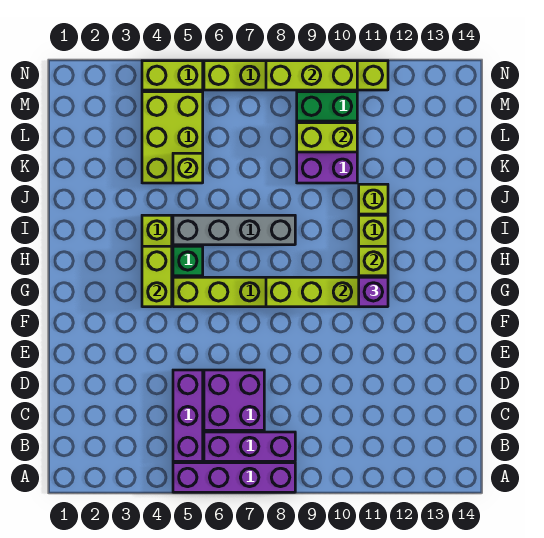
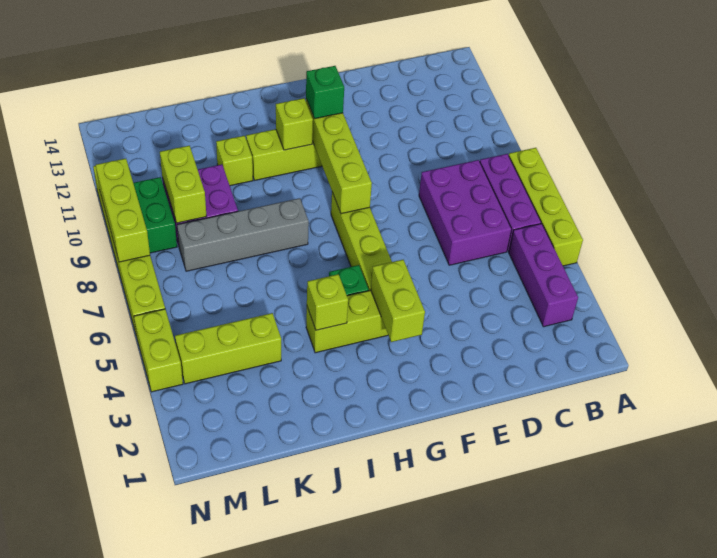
purple 1x4 brick [173,463,295,492] -> lime 1x4 brick [508,148,583,266]
purple 1x3 brick [173,370,203,461] -> purple 1x3 brick turned to [509,224,578,327]
purple 2x2 brick [204,370,264,430] -> purple 2x3 brick [419,160,512,265]
lime 1x2 brick [142,246,172,307] -> lime 1x2 brick turned to [371,260,425,342]
purple 1x1 brick [359,277,388,307] -> green 1x1 brick [306,66,344,119]
grey 1x4 brick [173,215,295,245] -> grey 1x4 brick turned to [177,198,309,271]
lime 2x3 brick [142,92,203,183] -> lime 1x3 brick [175,313,281,384]
lime 1x1 brick [173,153,203,183] -> lime 1x1 brick moved to [307,274,348,330]

